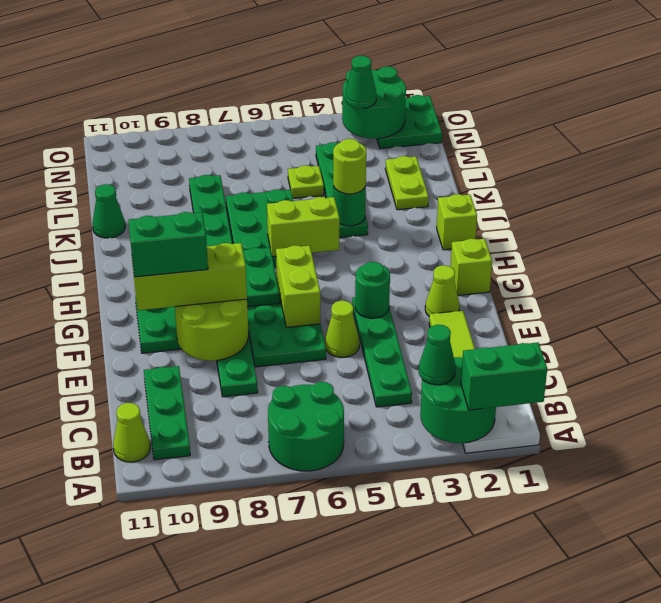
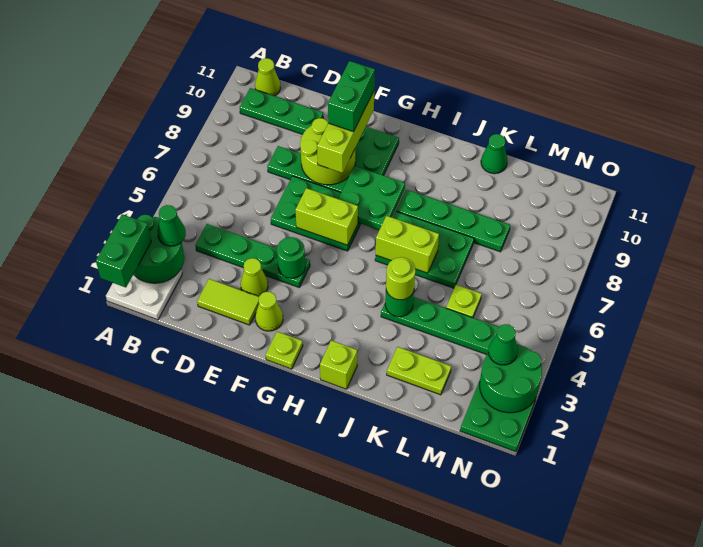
green 2x2 round brick [268,382,344,471] -> none
lime 1x1 cone [325,301,359,357] -> lime 1x1 cone moved to [241,258,268,297]
lime 1x1 brick [450,239,492,295] -> lime 1x1 plate [266,332,303,369]
lime 1x2 brick [267,197,340,257] -> lime 1x2 brick turned to [376,216,439,273]

